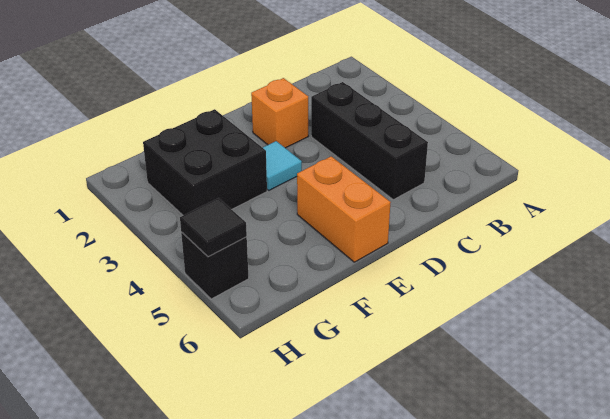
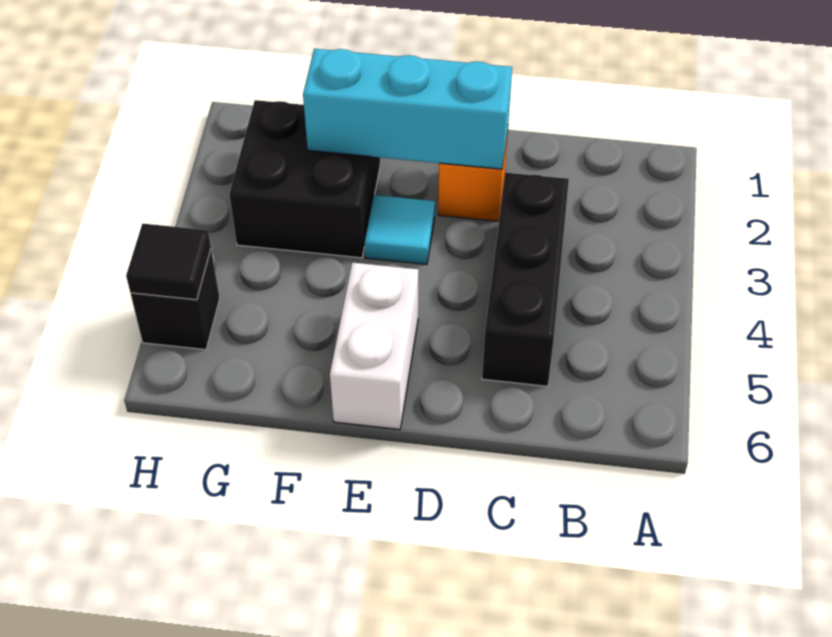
none -> cyan 1x3 brick [303,49,512,169]
orange 1x2 brick [297,156,391,262] -> white 1x2 brick [330,263,418,429]

